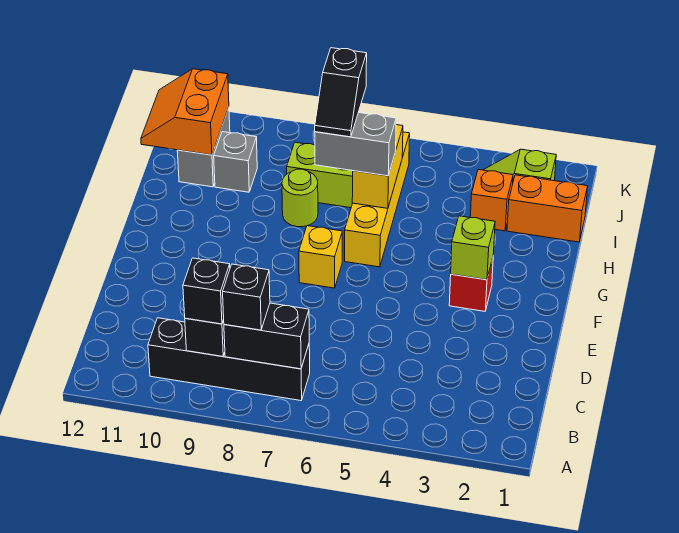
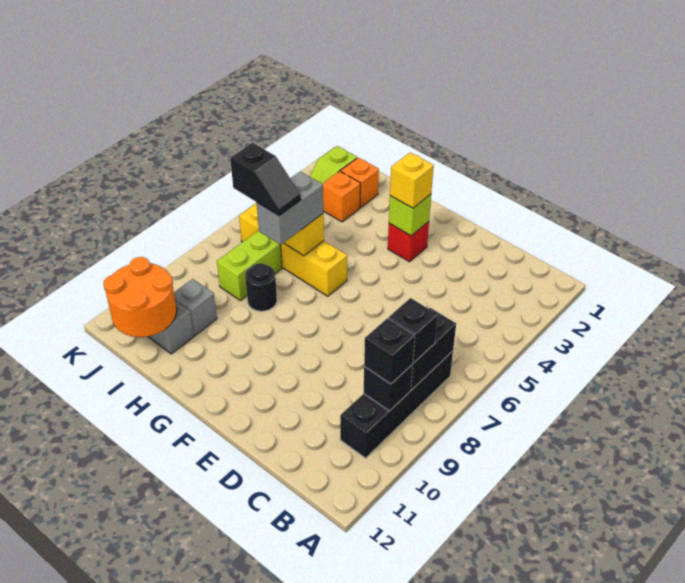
yellow 1x1 brick [299,226,342,288] -> yellow 1x1 brick moved to [390,153,434,208]
lime 1x1 round brick [282,169,318,227] -> black 1x1 round brick [245,263,277,311]
orange 1x2 brick [507,175,588,242] -> orange 1x1 brick [341,158,379,207]
orange 2x2 slope [141,69,229,155] -> orange 2x2 round brick [103,257,177,337]

